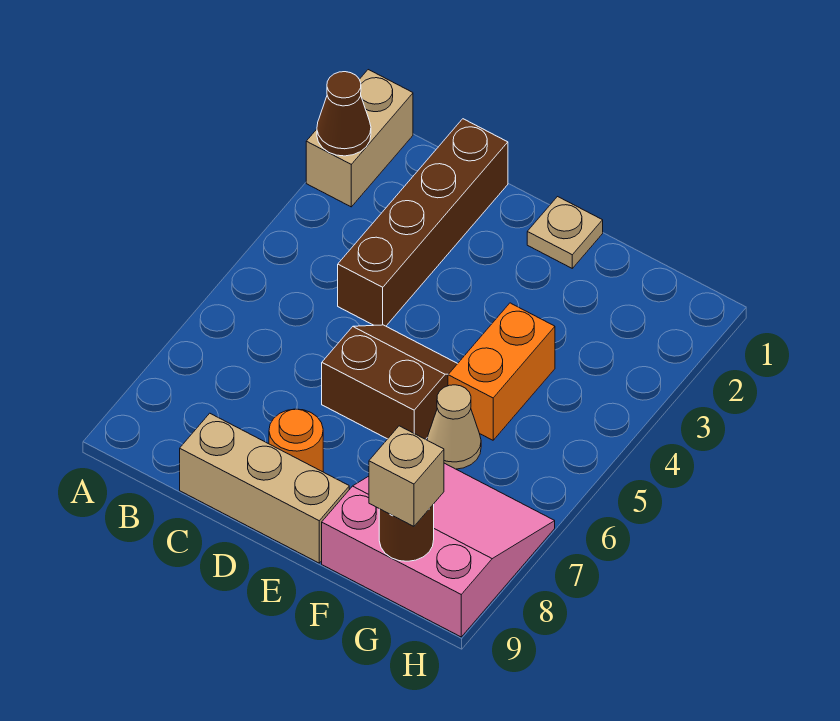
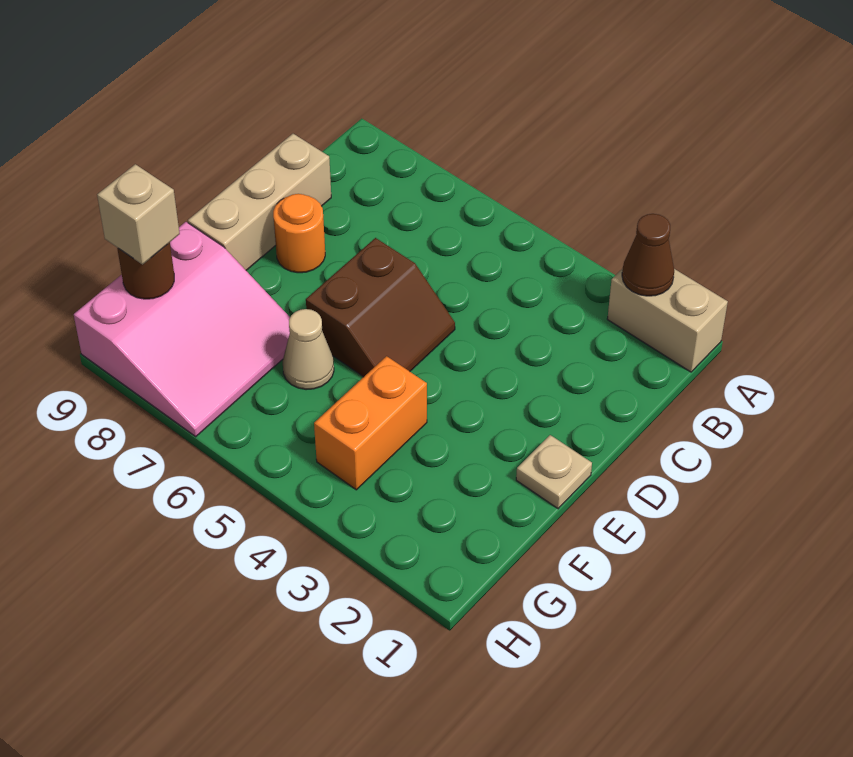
brown 1x4 brick [338,119,508,326] -> none
orange 1x2 brick [448,303,555,440] -> orange 1x2 brick turned to [314,356,427,490]

